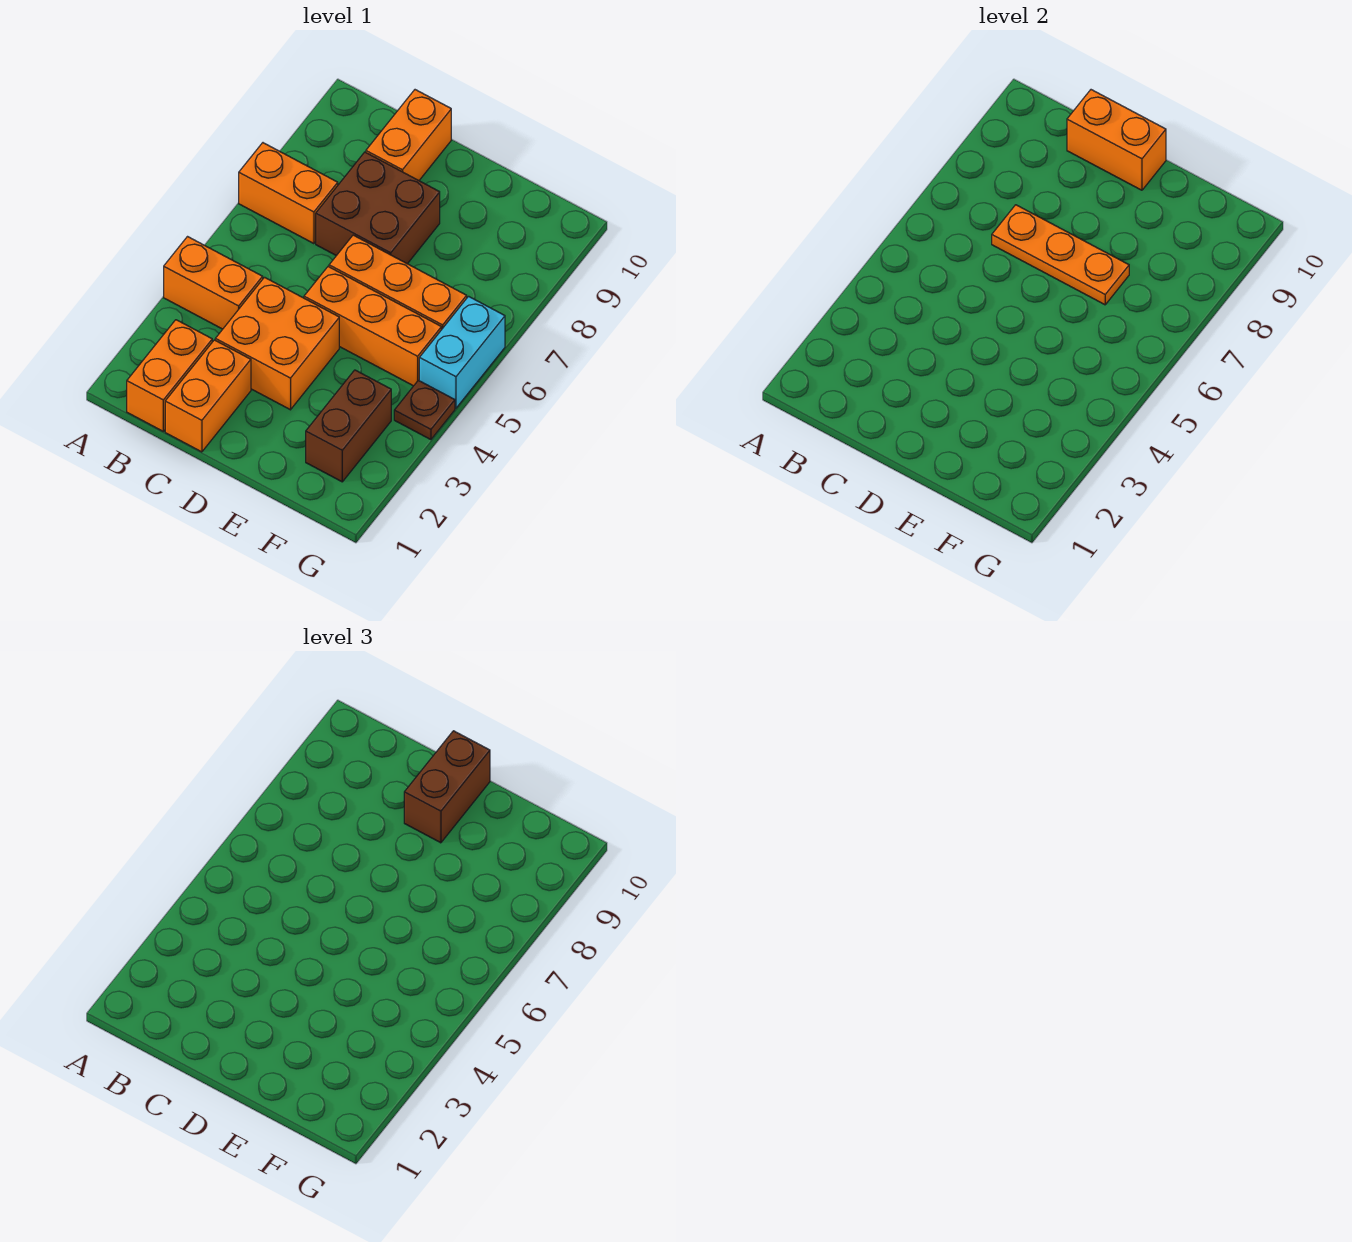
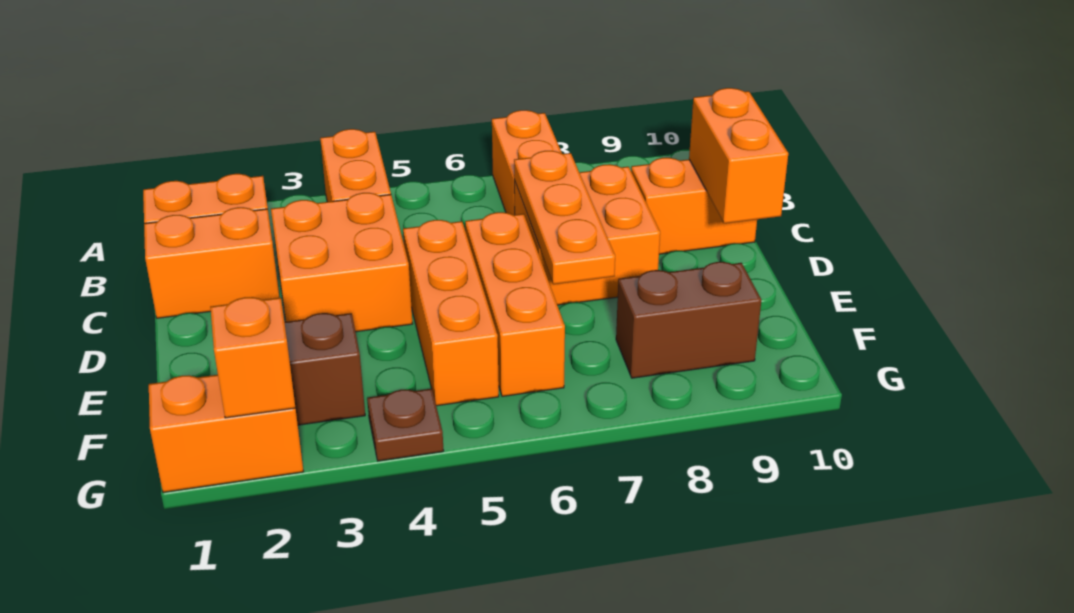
brown 2x2 brick [316,152,440,264] -> orange 2x2 brick [514,164,660,305]
brown 1x2 brick [404,731,490,843] -> brown 1x2 brick moved to [616,262,761,378]
none -> orange 1x2 brick [149,375,304,492]
none -> orange 1x1 brick [210,297,295,418]
cyan 1x2 brick [419,296,505,408] -> none

